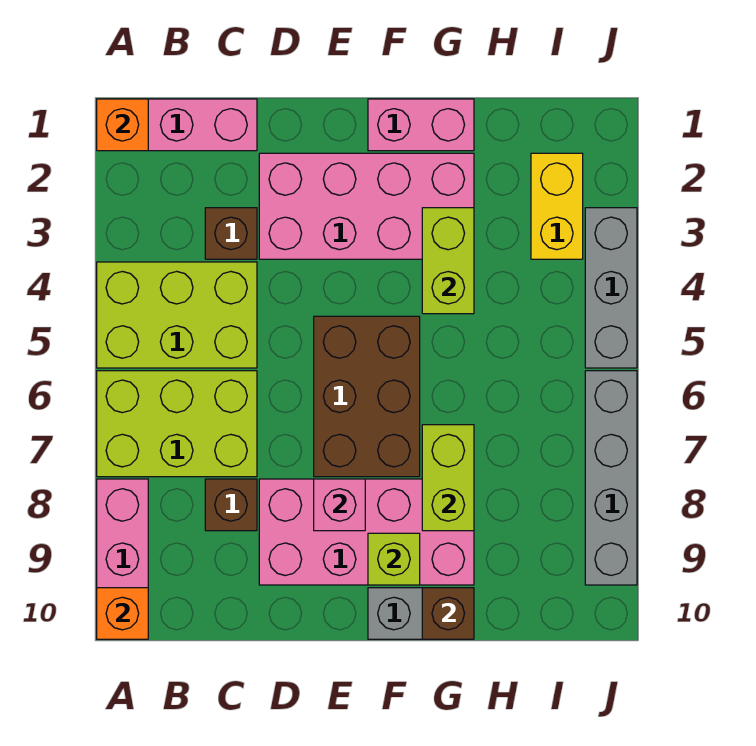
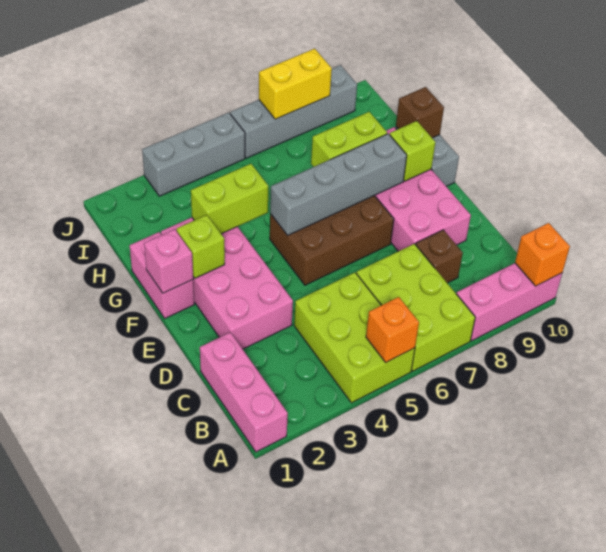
orange 1x1 brick [97,99,148,151] -> orange 1x1 brick moved to [366,297,419,363]
brown 1x1 brick [205,208,257,259] -> none
pink 1x1 brick [314,479,365,531] -> pink 1x1 brick moved to [144,229,193,293]
none -> lime 1x1 brick [177,215,225,278]
none -> grey 1x4 brick [270,134,407,235]
yellow 1x2 brick [531,153,583,259] -> yellow 1x2 brick moved to [259,49,332,119]

